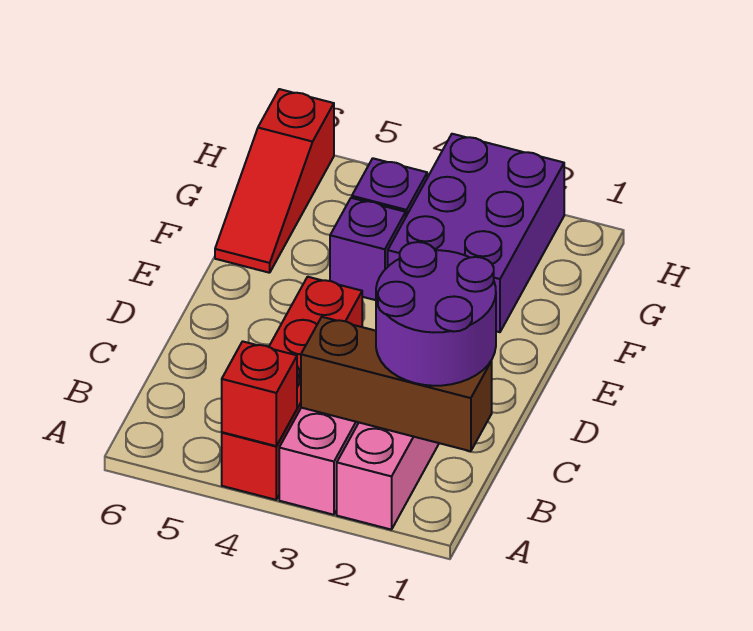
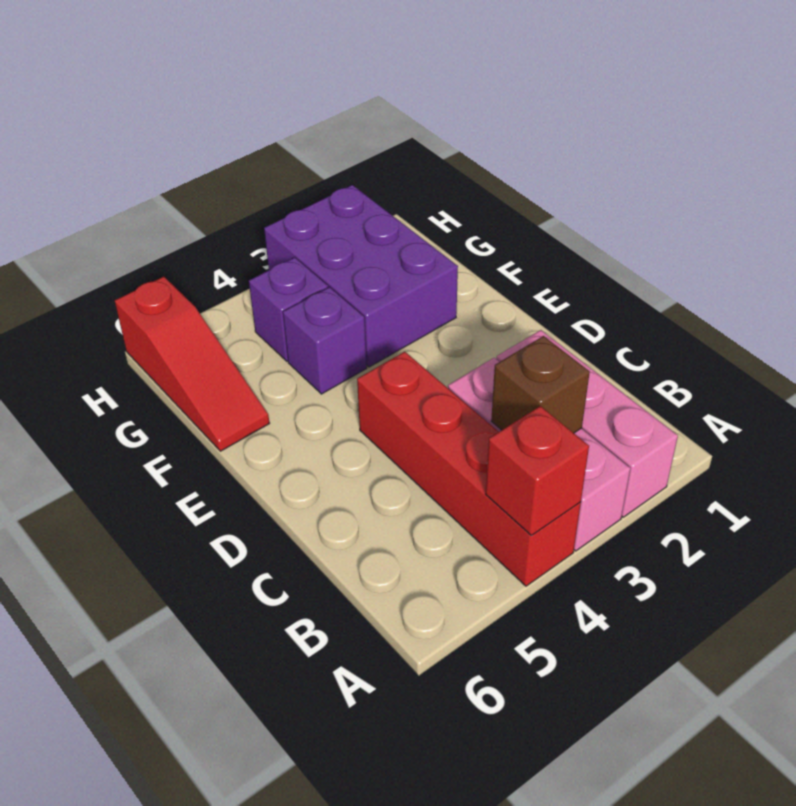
brown 1x3 brick [301,317,492,451] -> brown 1x1 brick [491,336,590,433]
purple 2x2 round brick [376,242,496,386] -> none

